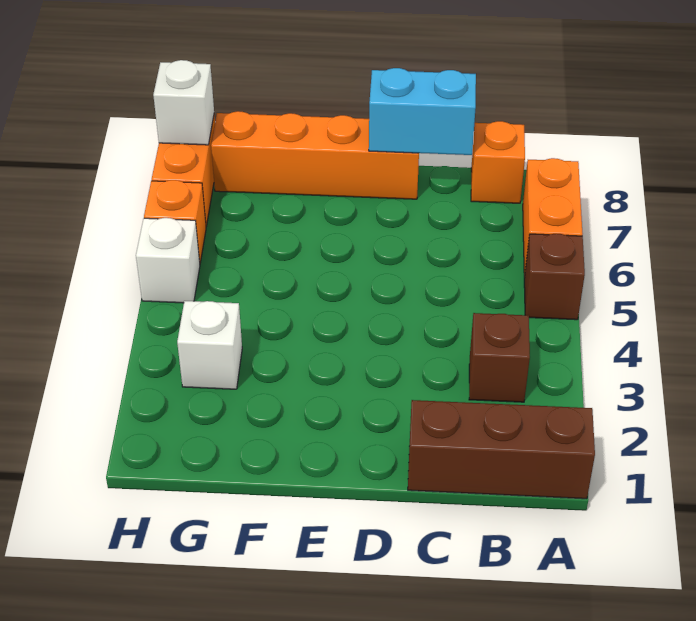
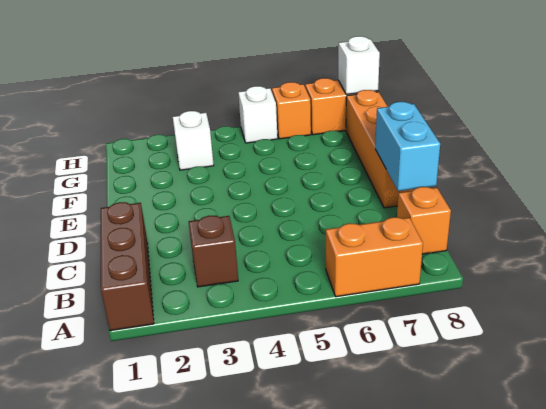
brown 1x1 brick [524,234,585,320] -> none

